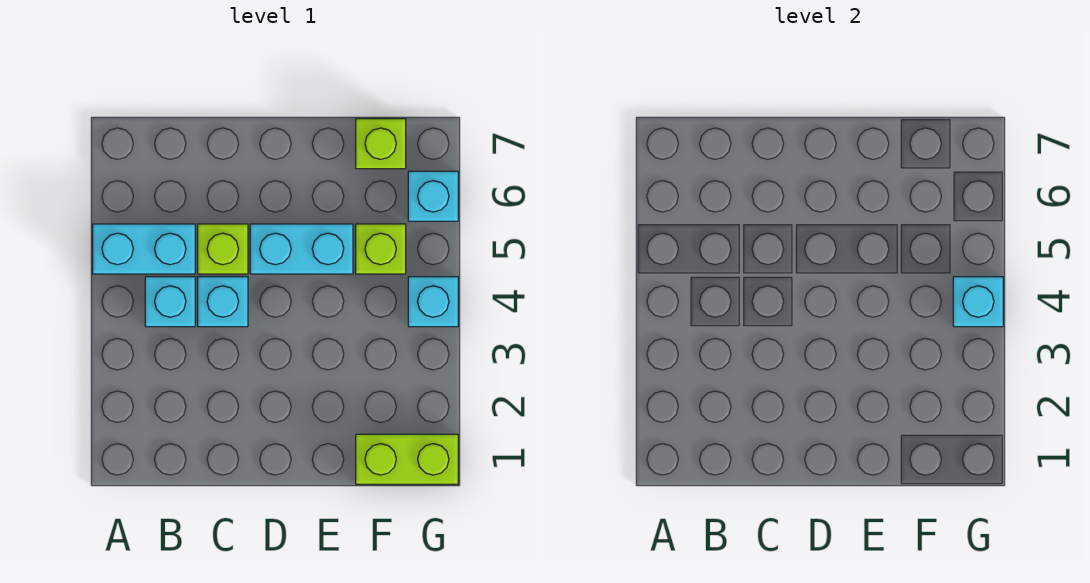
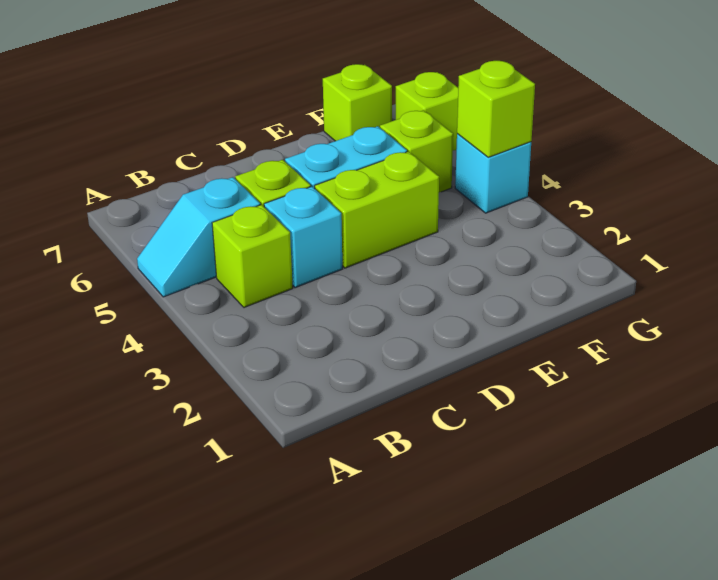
cyan 1x2 brick [93,224,195,274] -> cyan 1x2 slope [137,177,260,297]
cyan 1x1 brick [145,277,195,327] -> lime 1x1 brick [212,205,293,308]
lime 1x2 brick [356,434,458,484] -> lime 1x2 brick moved to [314,152,439,268]
cyan 1x1 brick [953,277,1003,327] -> lime 1x1 brick [457,61,535,157]
cyan 1x1 brick [408,171,458,221] -> lime 1x1 brick [396,72,458,151]

